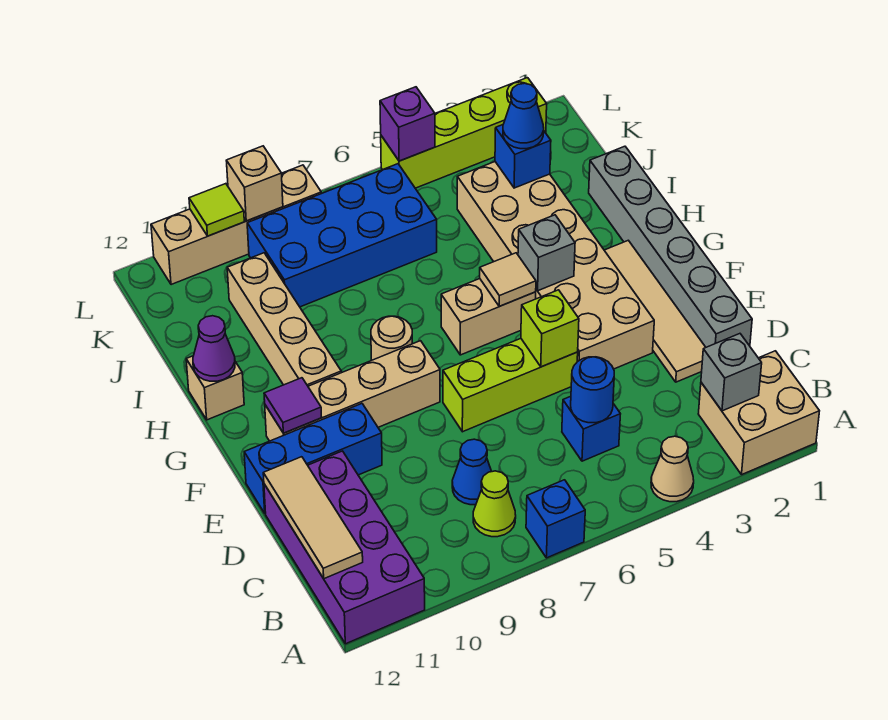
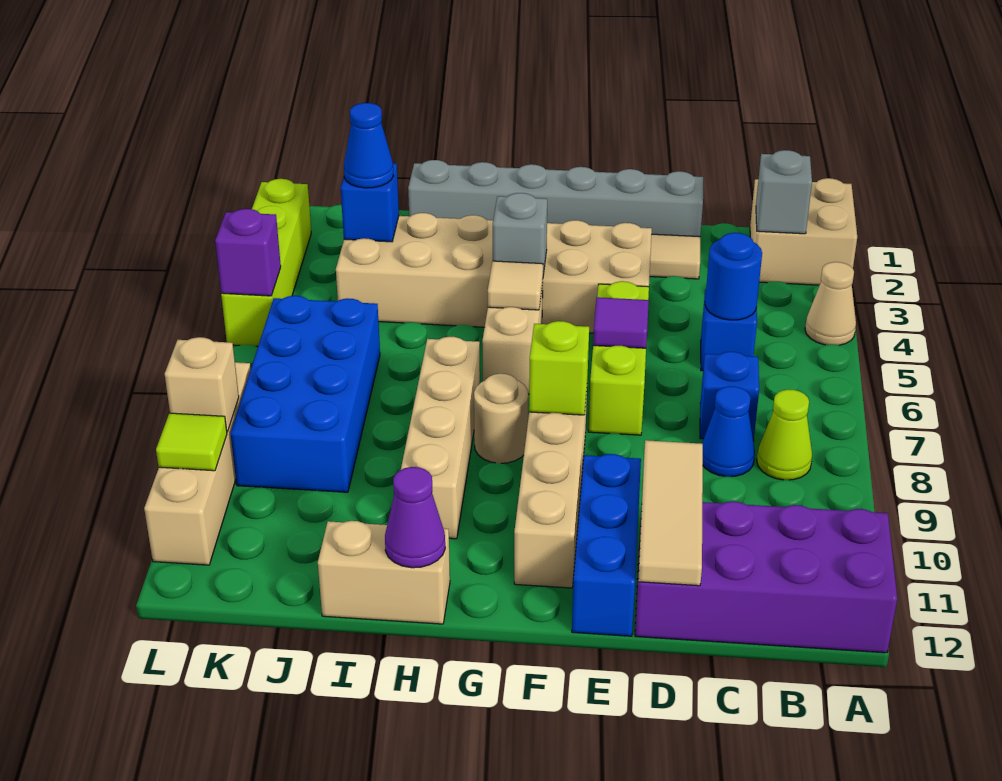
blue 1x1 brick [526,480,585,558] -> blue 1x1 brick moved to [700,352,759,441]
tan 1x3 tile [263,457,363,579] -> tan 1x3 tile turned to [638,440,703,586]
lime 1x1 brick [521,290,579,367] -> lime 1x1 brick moved to [529,321,589,415]
purple 1x1 tile [264,378,322,433] -> purple 1x1 tile moved to [593,297,649,348]
tan 1x4 brick [227,253,341,386] -> tan 1x4 brick turned to [401,337,480,539]
tan 1x1 brick [186,356,244,420] -> tan 1x2 brick [318,521,450,624]

